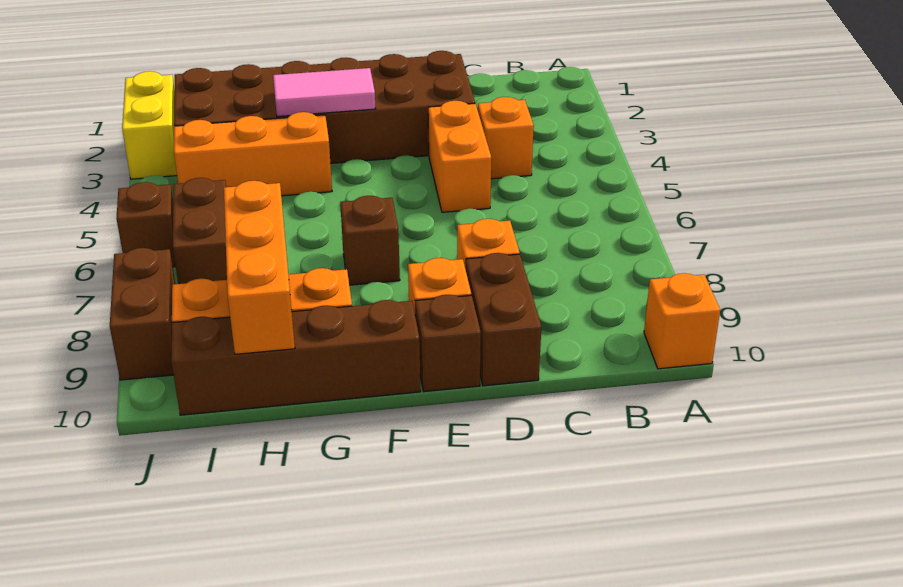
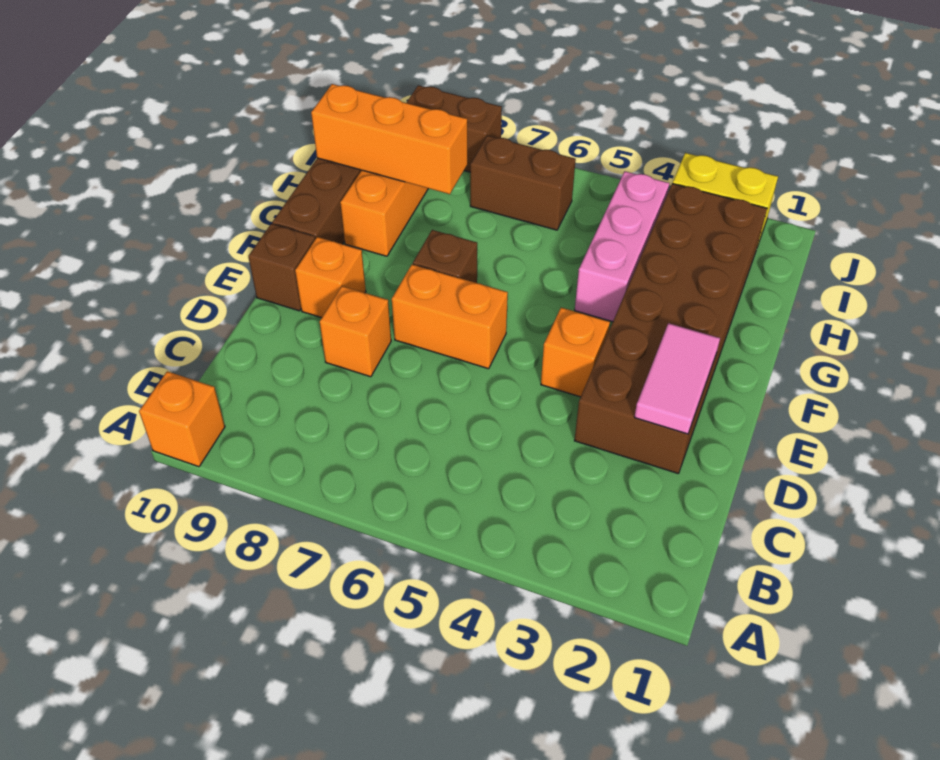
orange 1x1 brick [478,97,534,179] -> orange 1x1 brick moved to [541,308,610,397]
orange 1x2 brick [428,101,491,212] -> orange 1x2 brick moved to [392,264,508,369]
brown 1x2 brick [466,253,541,386] -> none
pink 1x2 tile [273,68,376,117] -> pink 1x2 tile moved to [634,323,720,434]
orange 1x3 brick [174,112,332,196] -> pink 1x3 brick [575,171,670,322]
brown 1x1 brick [116,182,176,267] -> none

